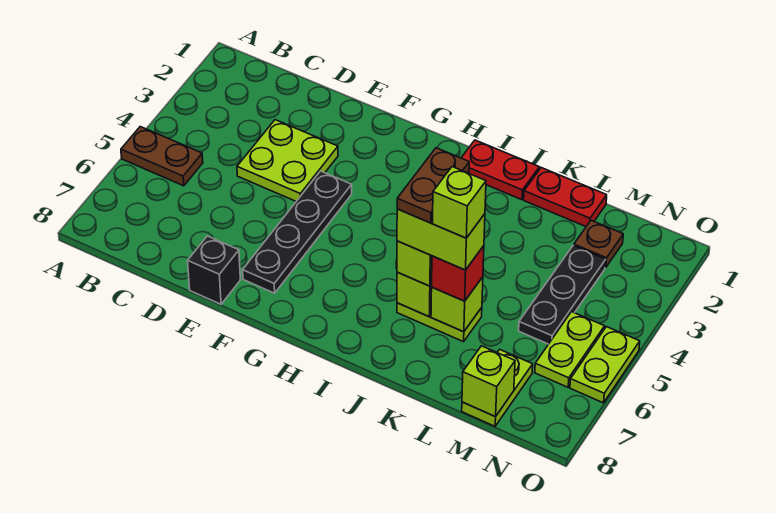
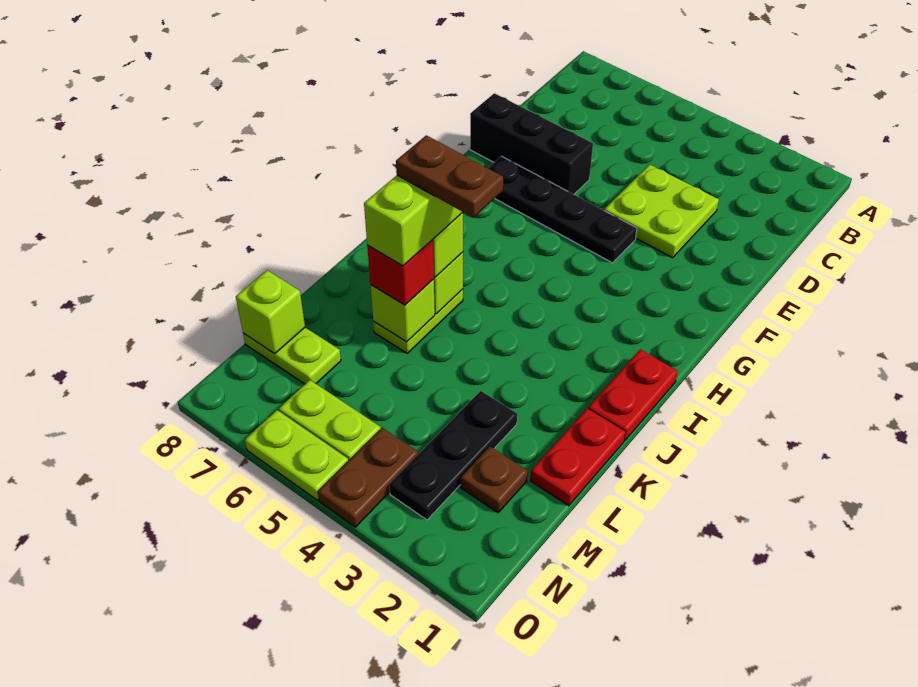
brown 1x2 plate [121,127,203,186] -> brown 1x2 plate moved to [318,428,418,527]
black 1x1 brick [188,236,240,304] -> black 1x3 brick [470,93,593,194]
lime 1x1 brick [433,167,486,238] -> none
black 1x3 plate [519,246,606,344] -> black 1x3 plate turned to [389,391,517,520]

